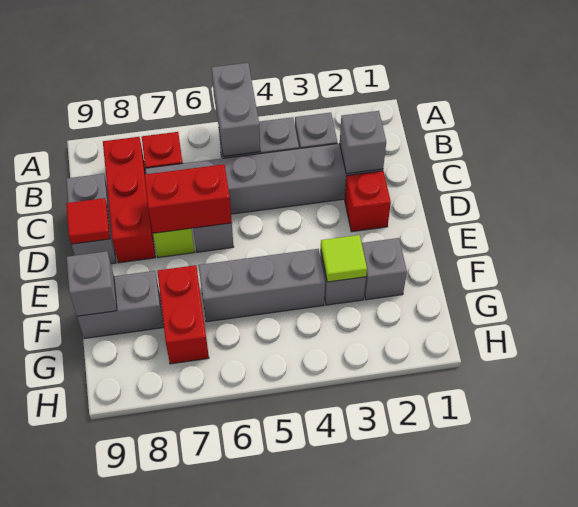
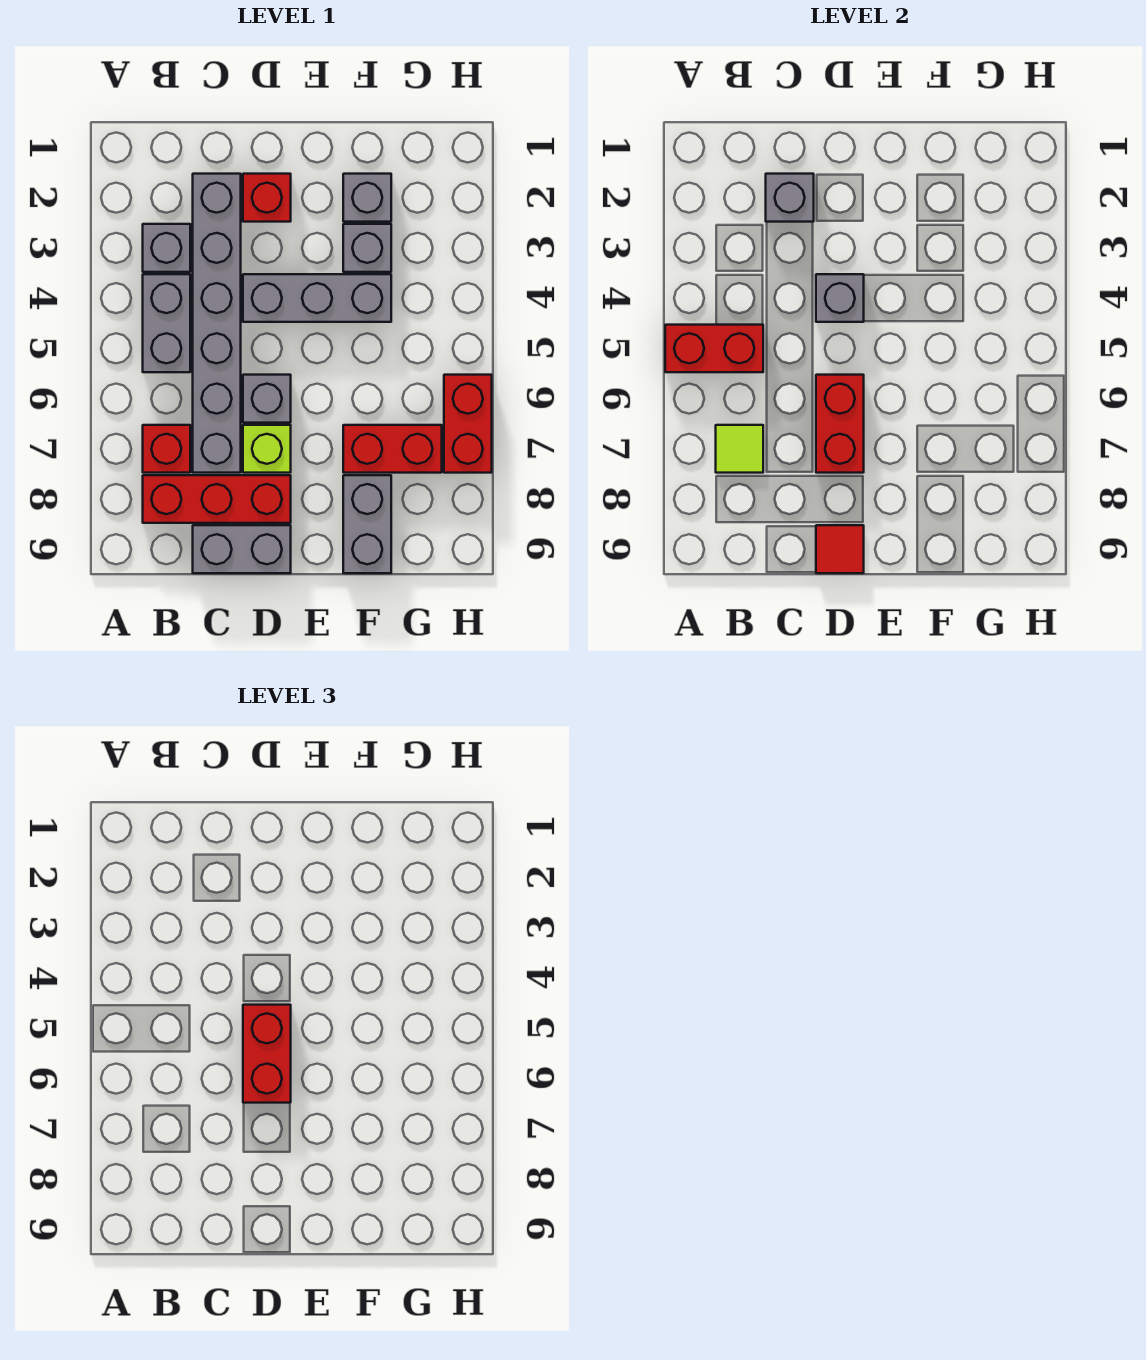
grey 1x2 brick [211,63,260,156] -> red 1x2 brick [665,325,763,372]
none -> red 1x2 brick [243,1005,291,1103]
lime 1x1 tile [321,235,367,282] -> lime 1x1 tile moved to [716,425,763,473]
grey 1x3 brick [198,249,325,322] -> grey 1x3 brick turned to [243,274,391,322]
grey 1x1 brick [67,251,117,316] -> grey 1x1 brick moved to [816,274,864,322]
none -> red 1x2 brick [444,375,492,473]

